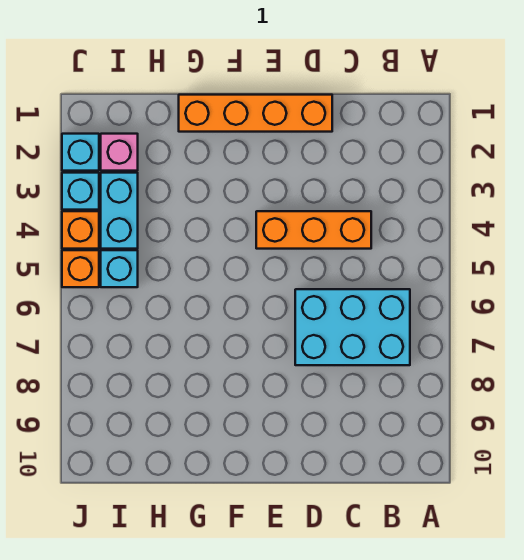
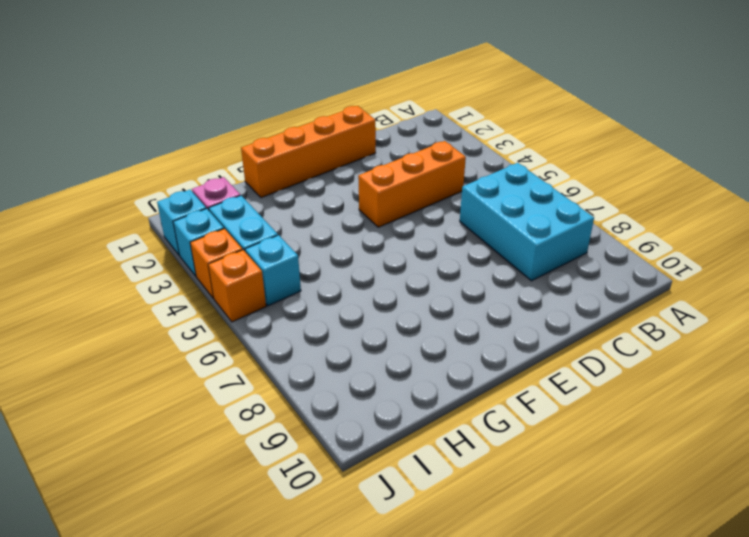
cyan 2x3 brick [295,289,410,365] -> cyan 2x3 brick turned to [460,163,594,281]

